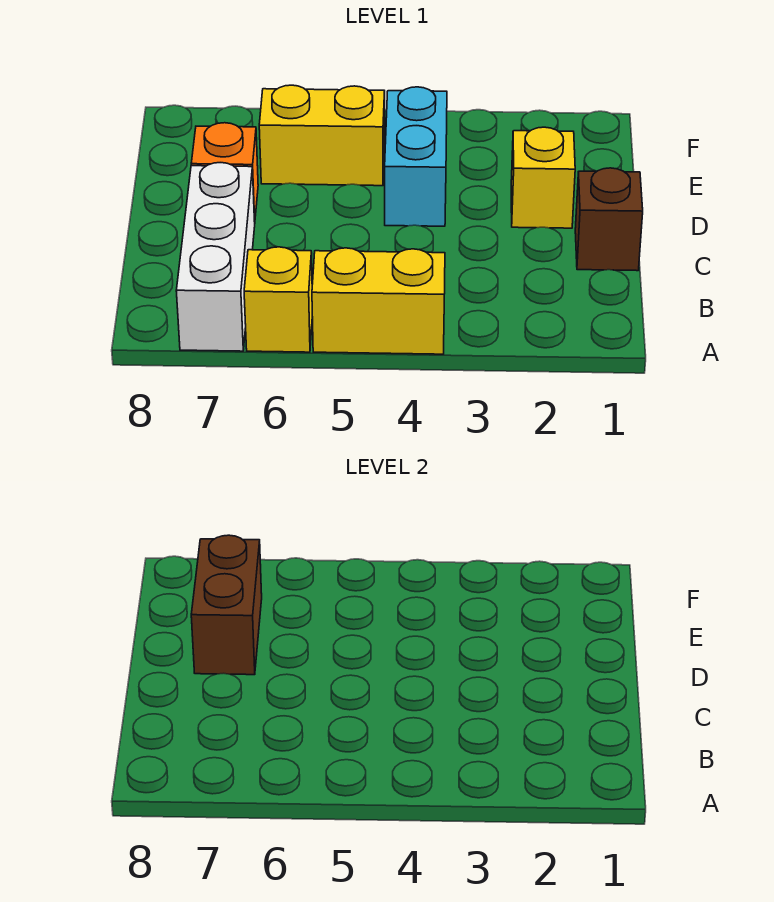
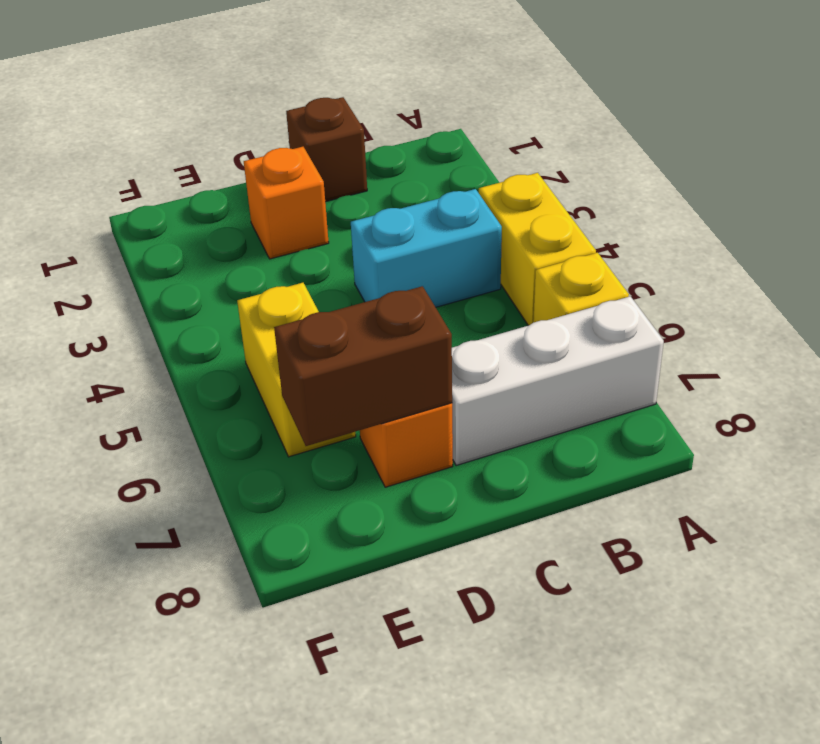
yellow 1x1 brick [511,127,575,228] -> orange 1x1 brick [244,147,329,259]
cyan 1x2 brick [385,87,447,226] -> cyan 1x2 brick moved to [351,189,502,307]

